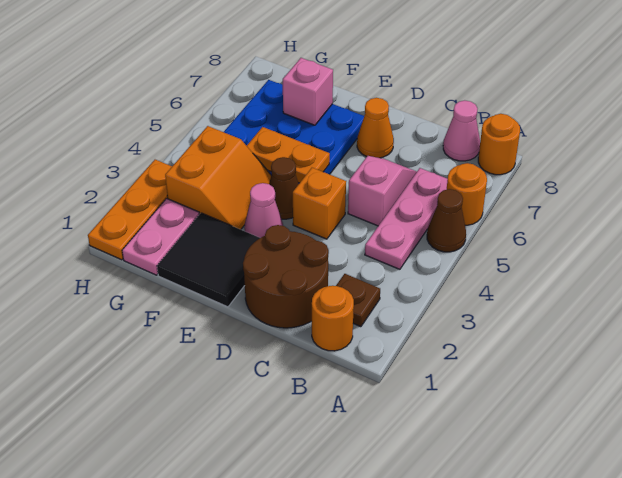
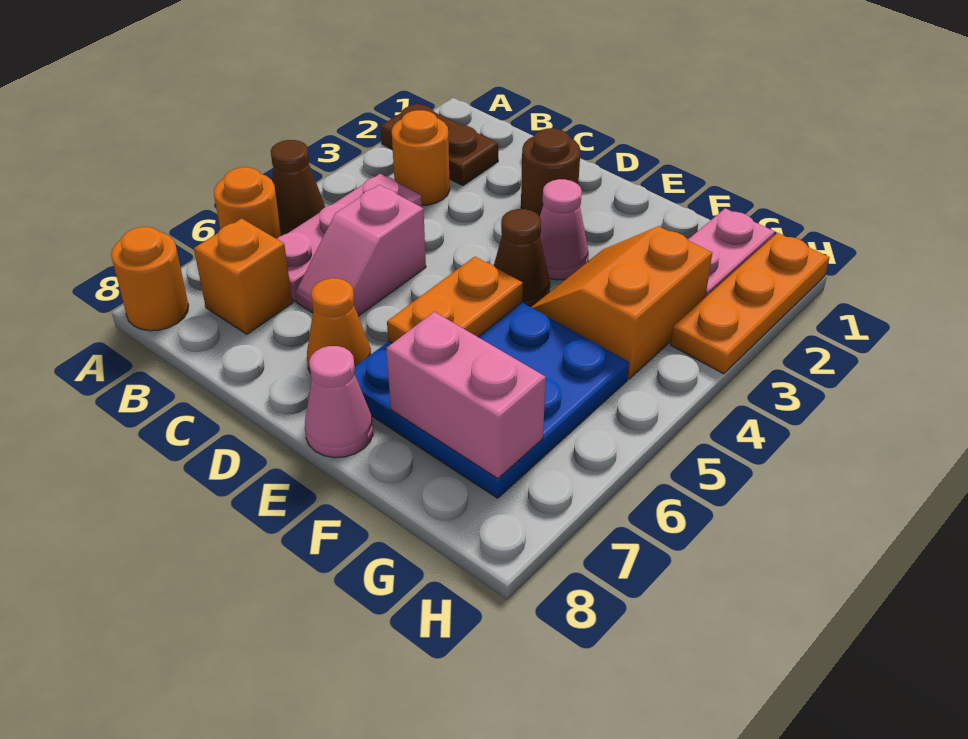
orange 1x1 round brick [312,286,354,351] -> orange 1x1 round brick moved to [392,110,450,205]
brown 1x1 plate [336,274,380,327] -> brown 1x2 plate [380,104,498,186]
pink 1x1 cone [443,100,480,161] -> pink 1x1 cone moved to [305,346,373,458]
brown 2x2 round brick [243,225,329,328] -> brown 1x1 round brick [521,128,580,216]
orange 1x1 brick [293,168,346,239] -> orange 1x1 brick moved to [194,218,292,334]
black 2x2 tile [157,213,260,307] -> none
orange 1x2 plate [247,127,330,183] -> orange 1x2 plate turned to [387,257,523,343]
pink 1x1 brick [283,58,333,125] -> pink 1x2 brick [386,312,546,479]

